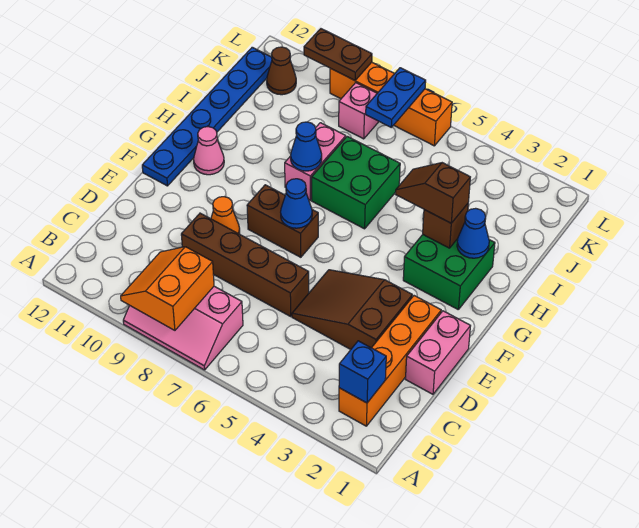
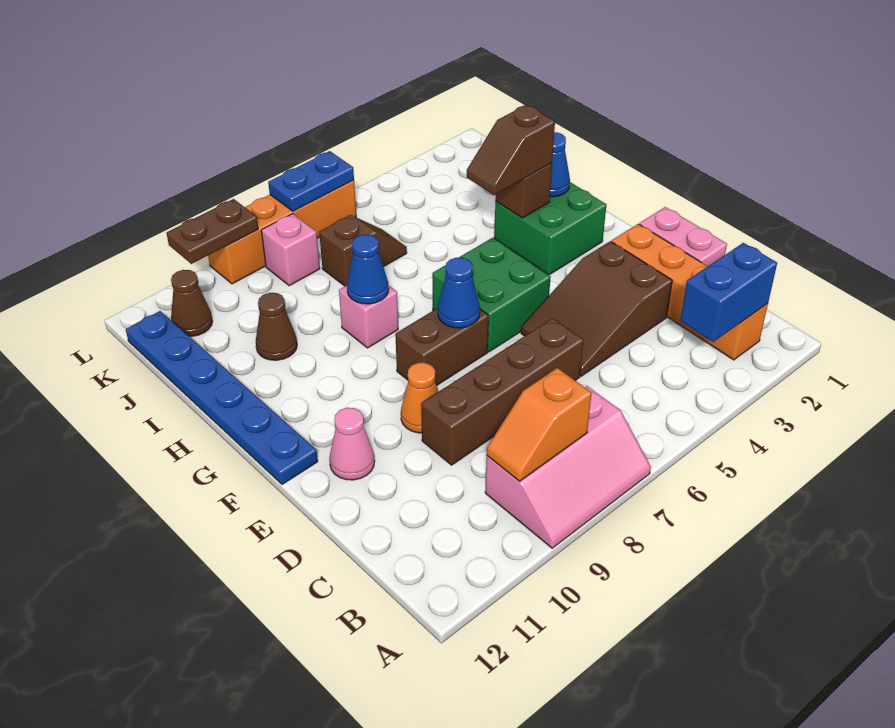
orange 2x2 slope [121,247,214,330] -> orange 1x2 slope [487,368,591,481]
blue 1x1 brick [339,341,386,403] -> blue 1x2 brick [680,243,777,342]
pink 1x1 cone [194,127,224,175] -> pink 1x1 cone moved to [329,408,375,480]
green 2x2 brick [312,136,400,229] -> green 2x2 brick moved to [432,238,551,352]
pink 1x2 brick [285,123,346,200] -> pink 1x1 brick [339,285,398,348]
none -> brown 1x1 cone [256,293,297,360]
none -> brown 1x2 slope [319,215,407,286]
blue 1x2 plate [366,68,426,127] -> blue 1x2 plate turned to [268,151,354,211]

